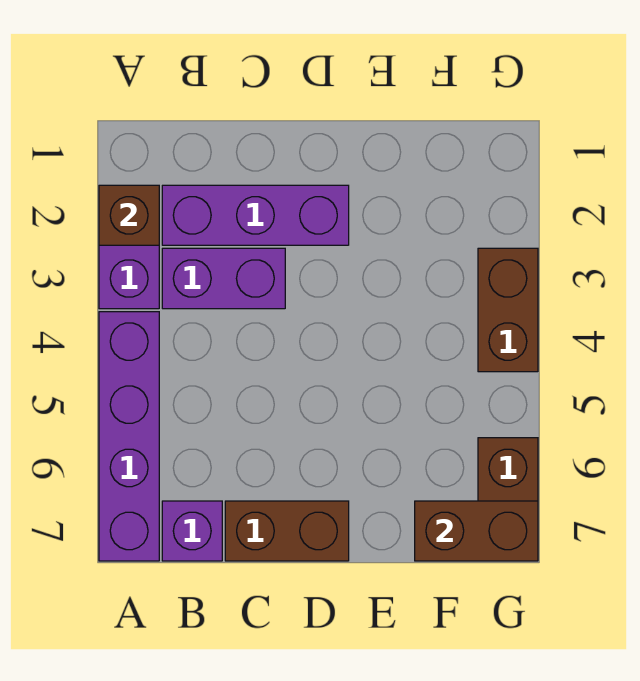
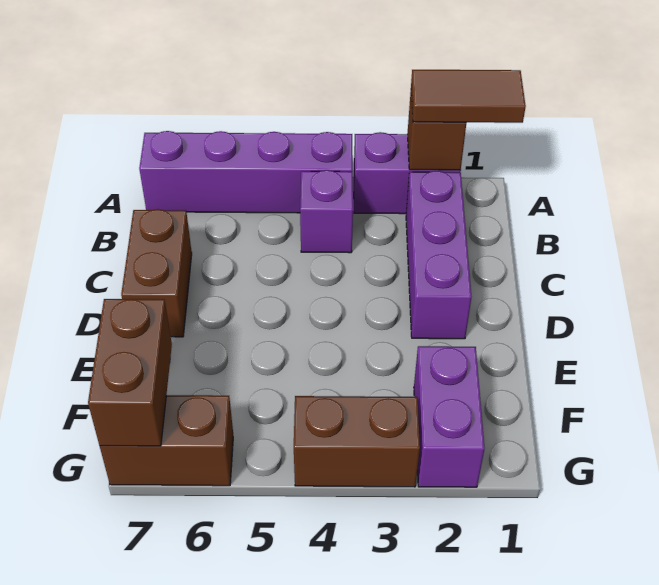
none -> brown 1x2 tile [411,70,526,123]
purple 1x2 brick [162,248,285,309] -> purple 1x2 brick moved to [414,346,485,487]
purple 1x1 brick [162,501,222,561] -> purple 1x1 brick moved to [300,170,353,253]

